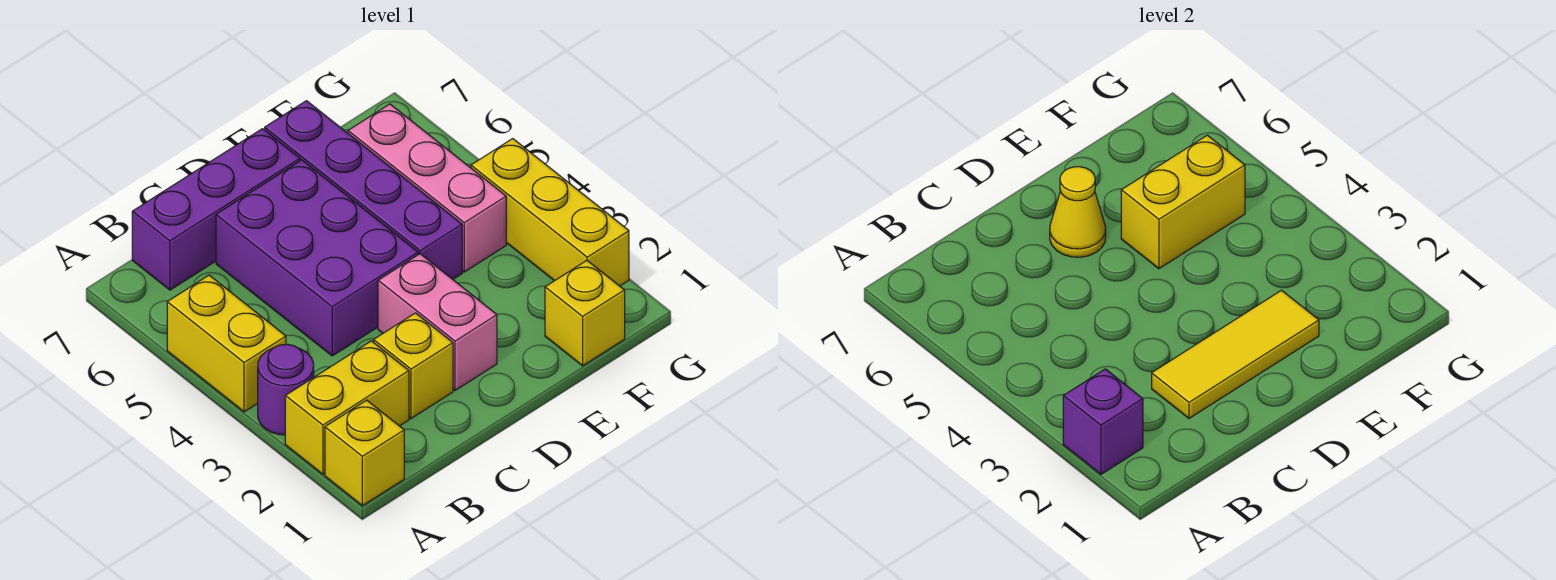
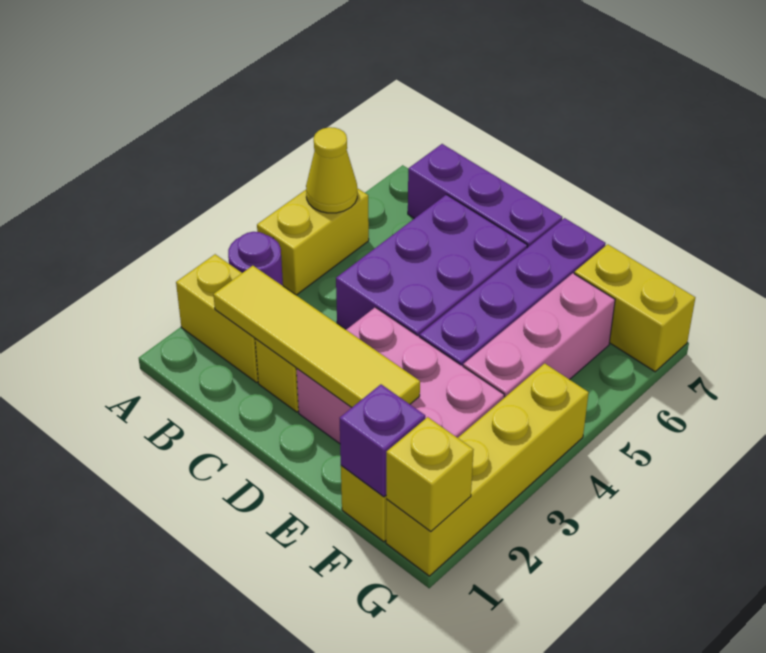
yellow 1x1 brick [325,400,404,506] -> yellow 1x1 brick moved to [386,417,474,532]
purple 1x1 brick [1063,369,1143,474] -> purple 1x1 brick moved to [340,384,425,497]
yellow 1x3 tile [1152,290,1319,418] -> yellow 1x4 tile [213,266,420,408]
pink 1x2 brick [378,254,497,390] -> pink 2x3 brick [296,307,504,444]
yellow 1x1 cone [1050,167,1106,257] -> yellow 1x1 cone moved to [306,127,357,213]
yellow 1x2 brick [1121,135,1245,269] -> yellow 1x2 brick moved to [574,244,695,372]
yellow 1x3 brick [471,139,629,286] -> yellow 1x4 brick [386,363,589,576]

